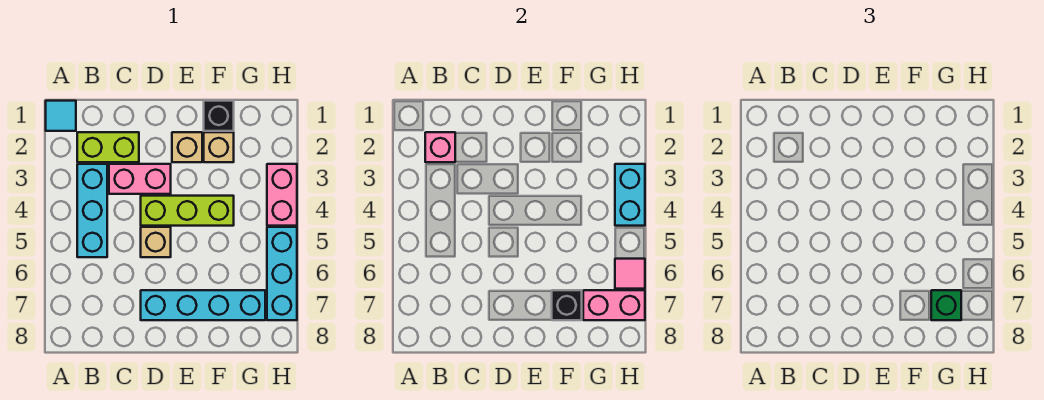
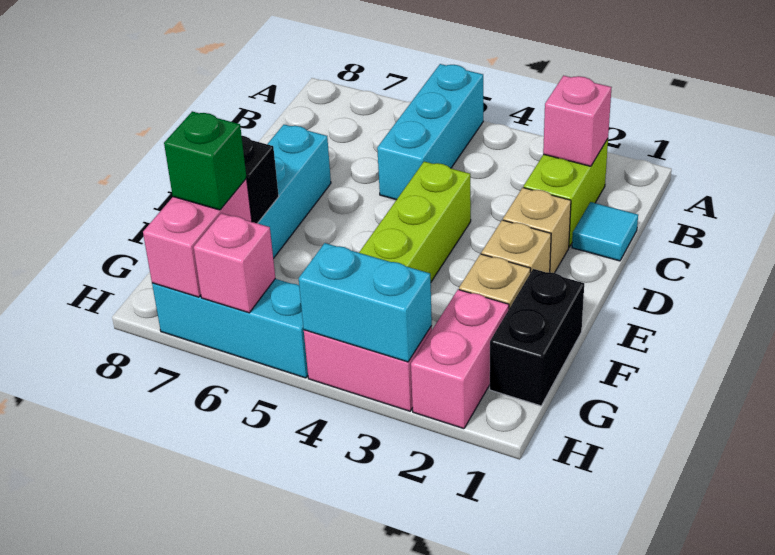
cyan 1x1 tile [46,101,76,131] -> cyan 1x1 tile moved to [572,202,638,261]
cyan 1x3 brick [77,164,107,257] -> cyan 1x3 brick turned to [377,64,483,200]
pink 1x2 brick [109,164,171,194] -> pink 1x2 brick moved to [411,290,509,429]
tan 1x1 brick [141,227,171,257] -> tan 1x1 brick moved to [503,188,571,273]
black 1x1 brick [204,101,234,131] -> black 1x2 brick [490,269,584,406]
pink 1x1 tile [615,259,645,289] -> pink 1x1 brick [194,213,275,313]

